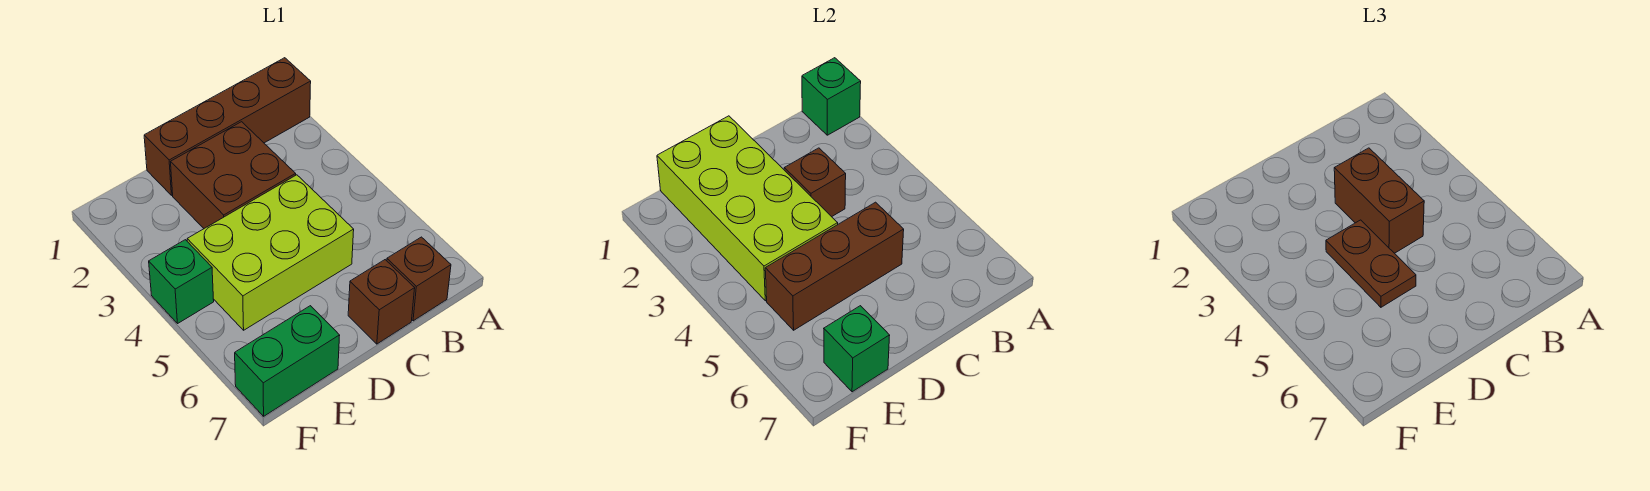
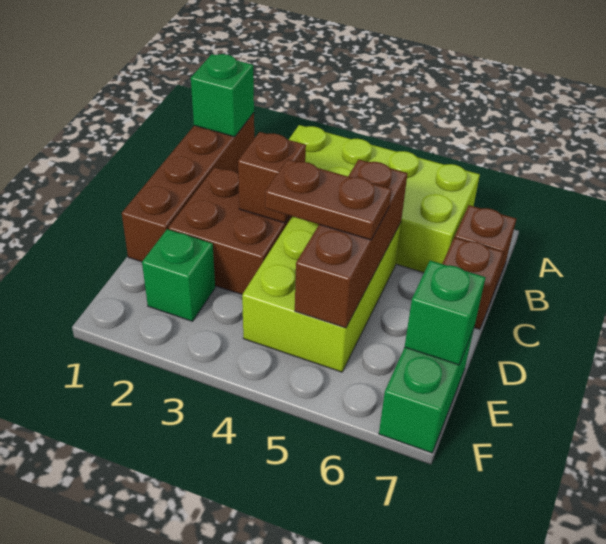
brown 1x2 brick [1334,148,1424,253] -> none
lime 2x4 brick [657,116,838,301] -> lime 2x4 brick moved to [289,125,480,273]
green 1x1 brick [149,240,214,324] -> green 1x1 brick moved to [142,229,215,321]

